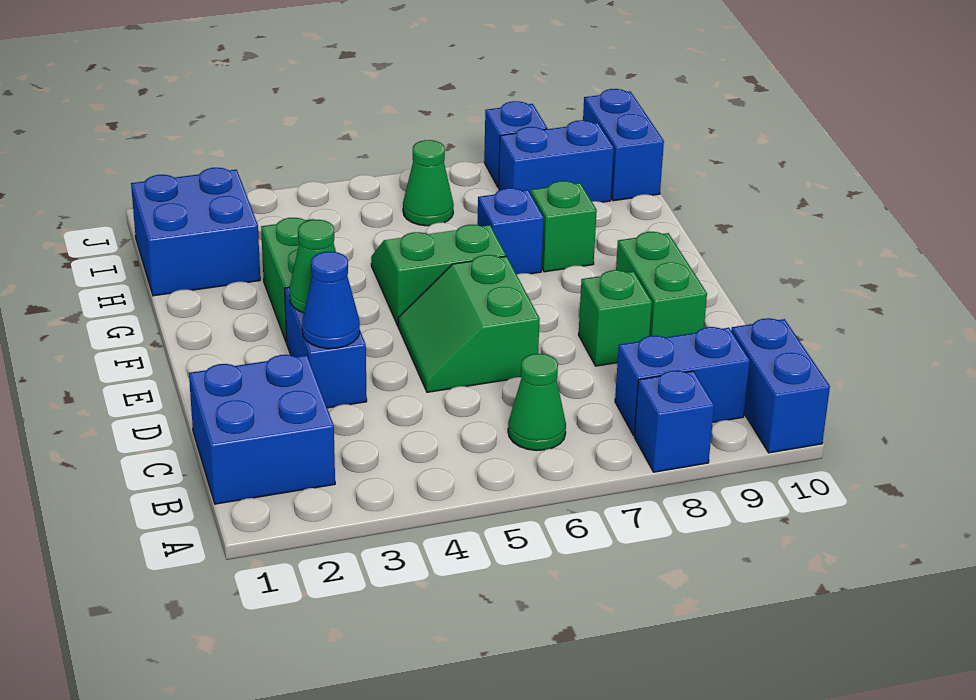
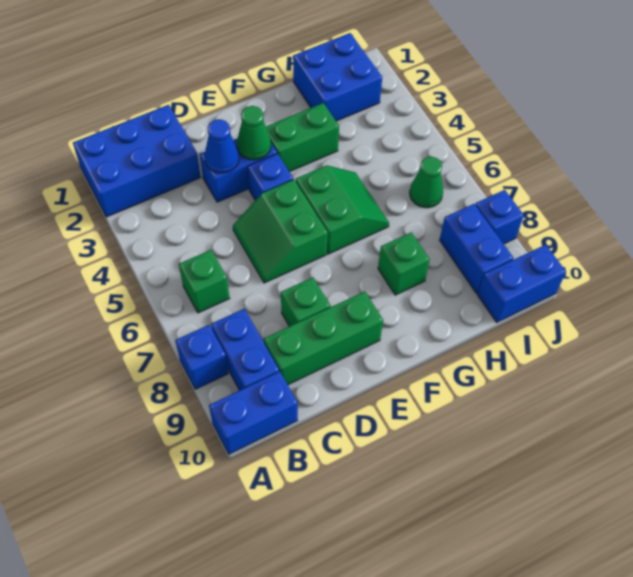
blue 2x2 brick [189,355,335,504] -> blue 2x3 brick [73,105,201,217]
green 1x1 cone [508,354,566,451] -> green 1x1 brick [179,250,230,313]
green 2x2 slope [398,255,540,392] -> green 2x2 slope turned to [233,179,328,283]
green 1x2 brick [616,232,707,337] -> green 1x3 brick [264,291,383,385]
blue 1x1 brick [477,188,544,274] -> blue 1x1 brick moved to [247,154,293,201]

